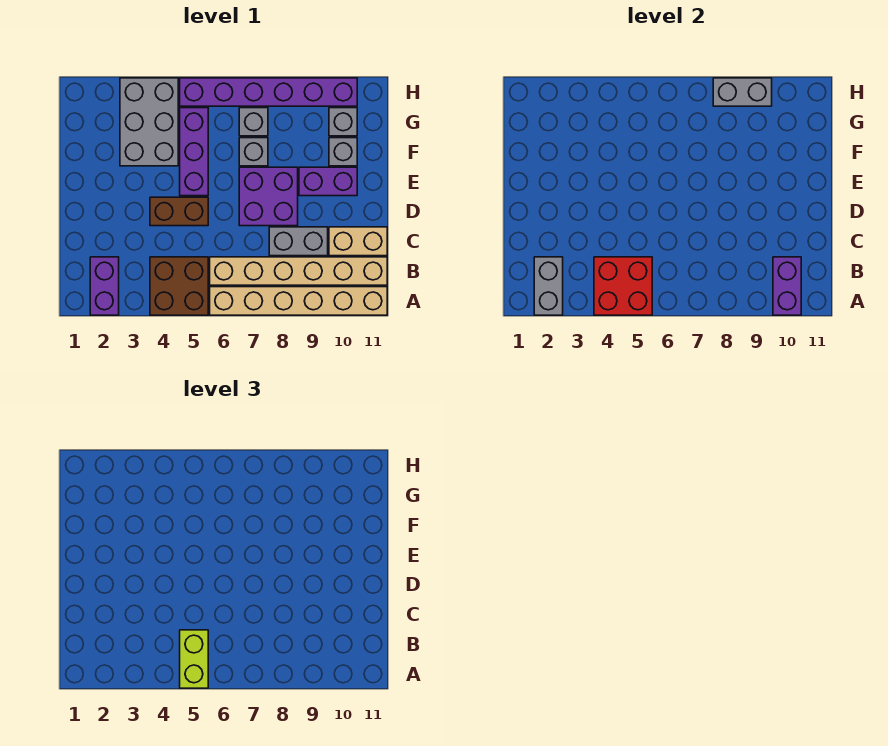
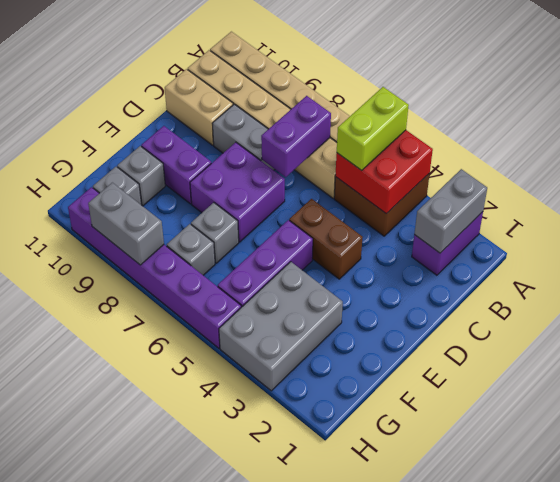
purple 1x2 brick [773,257,801,315] -> purple 1x2 brick moved to [261,96,331,177]

